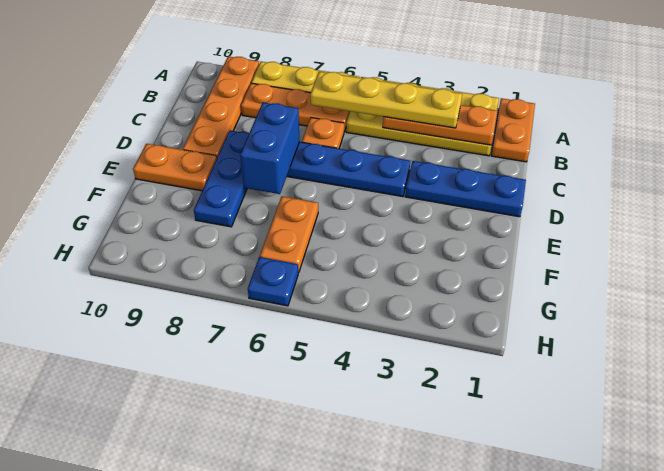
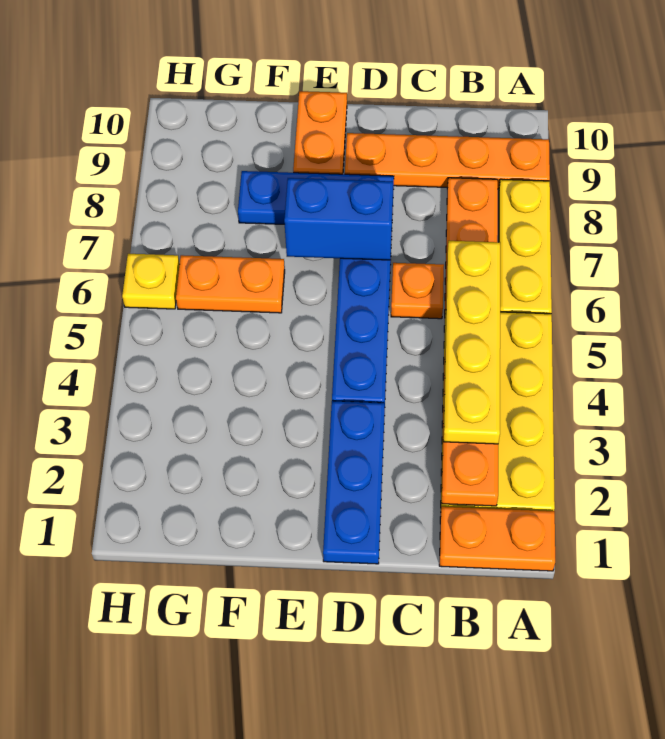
blue 1x1 plate [248,257,298,306] -> yellow 1x1 plate [122,254,180,309]

